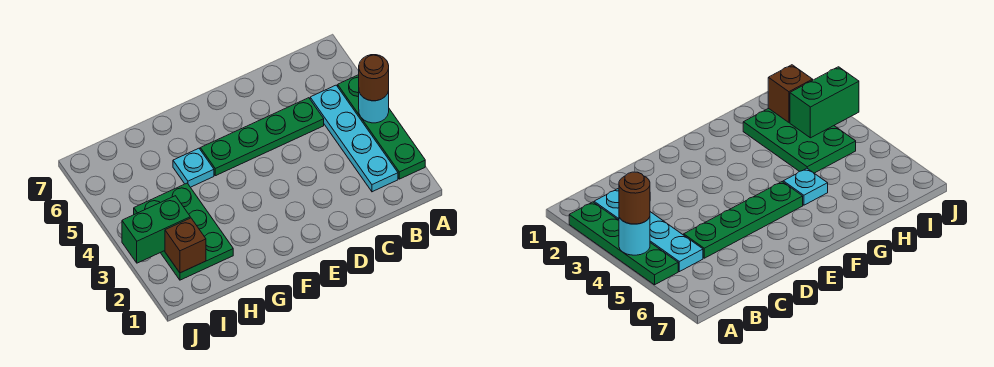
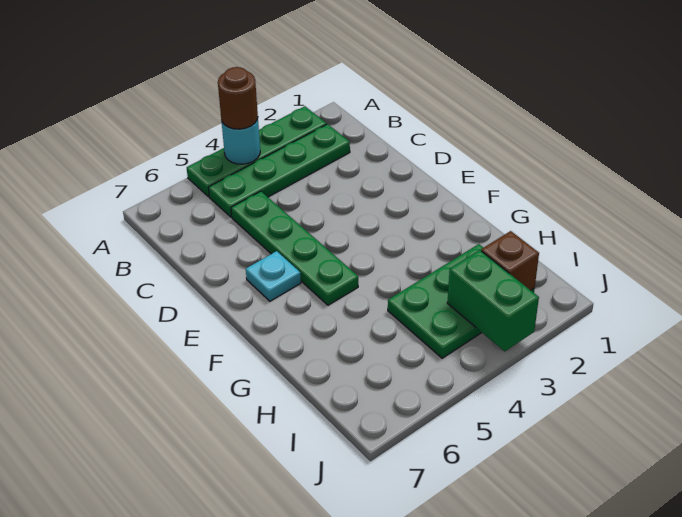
cyan 1x4 plate [310,85,398,192] -> green 1x4 plate [208,124,350,217]
cyan 1x1 plate [173,148,214,187] -> cyan 1x1 plate moved to [246,251,301,301]

